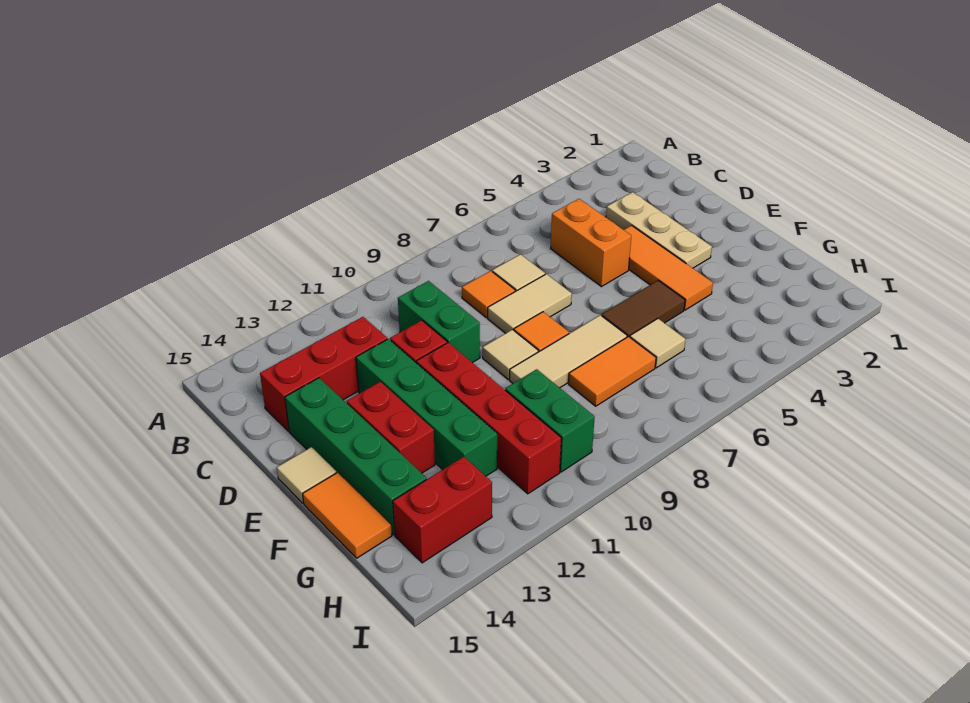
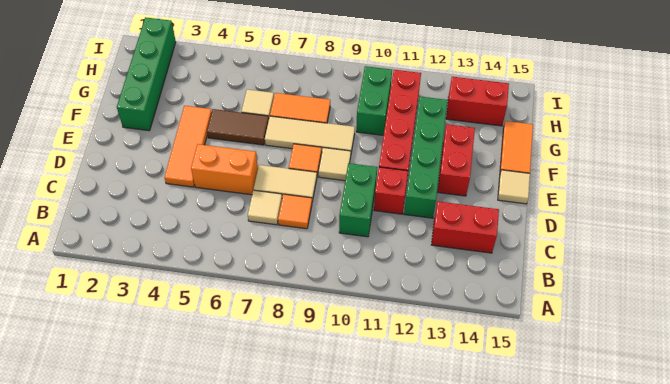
tan 1x3 plate [606,192,712,268] -> none
orange 1x2 brick [551,199,631,287] -> orange 1x2 brick turned to [191,144,258,195]
red 1x3 brick [260,317,387,431] -> red 1x2 brick [431,202,499,253]
green 1x4 brick [285,378,427,535] -> green 1x4 brick moved to [117,17,176,131]

